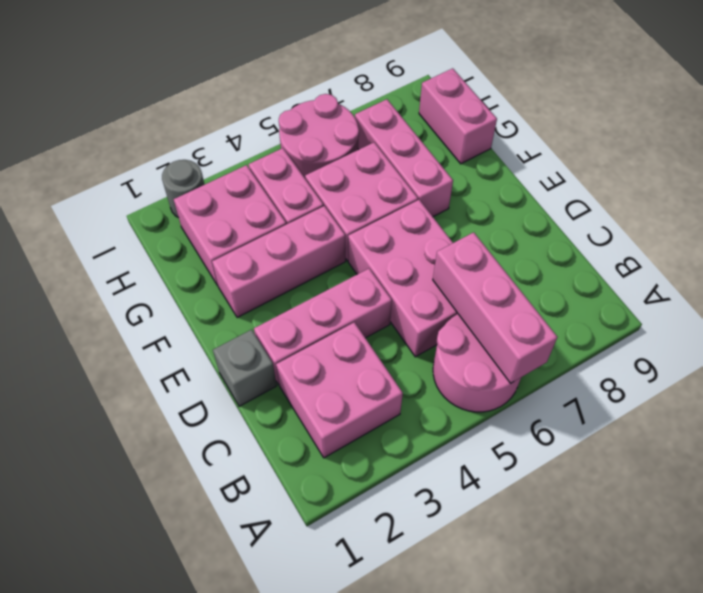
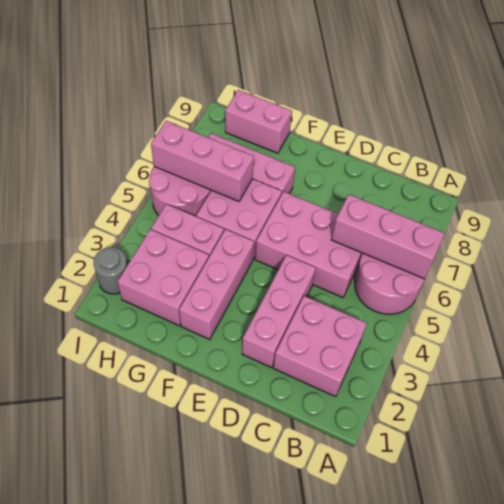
grey 1x1 brick [213,330,277,406] -> none
none -> pink 1x3 brick [151,121,254,201]

